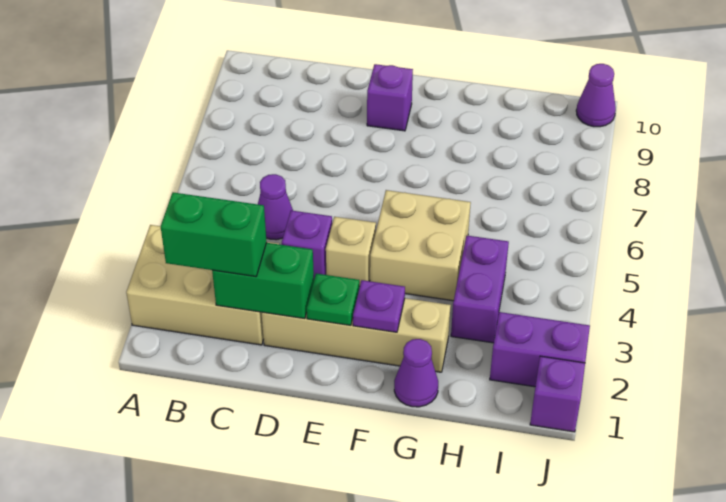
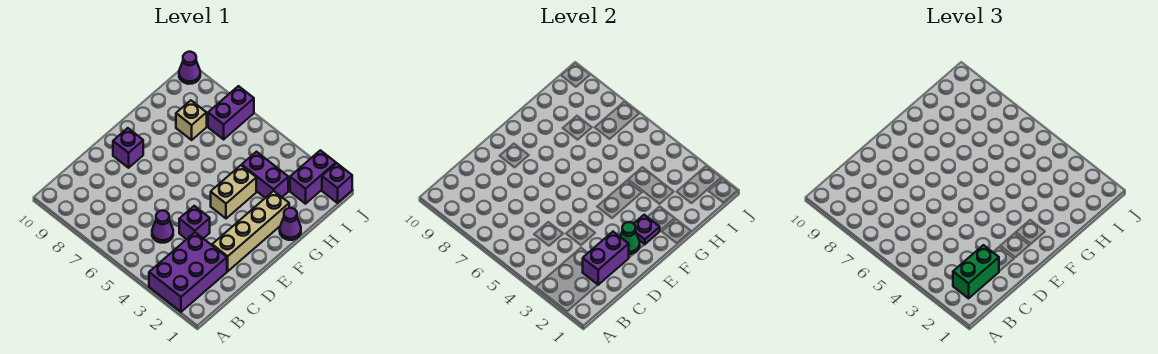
tan 2x3 brick [126,225,279,345] -> purple 2x3 brick [149,232,227,312]
green 1x2 brick [212,243,314,319] -> purple 1x2 brick [583,232,629,285]
green 1x1 plate [307,274,359,326] -> green 1x1 cone [620,222,640,254]
tan 1x1 brick [326,217,376,287] -> tan 1x1 brick moved to [176,100,207,140]
tan 2x2 brick [370,190,471,301] -> tan 1x2 brick [211,165,256,218]
none -> purple 1x2 brick [208,86,254,139]

